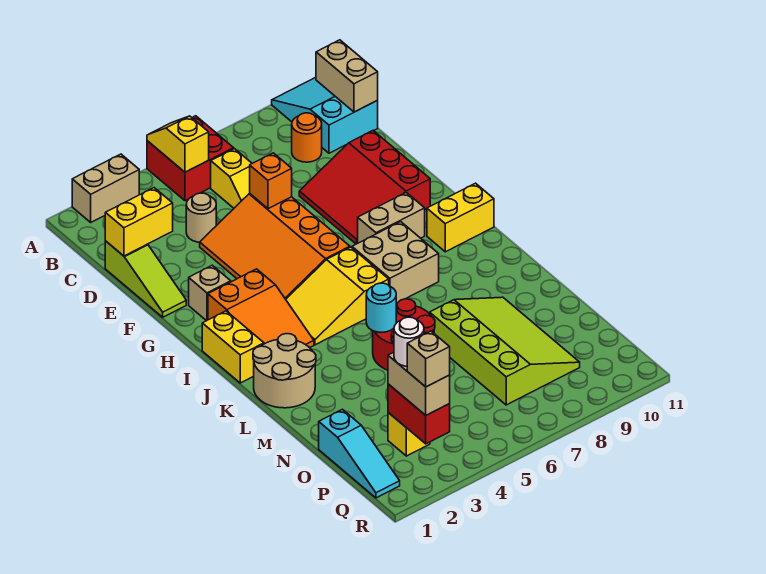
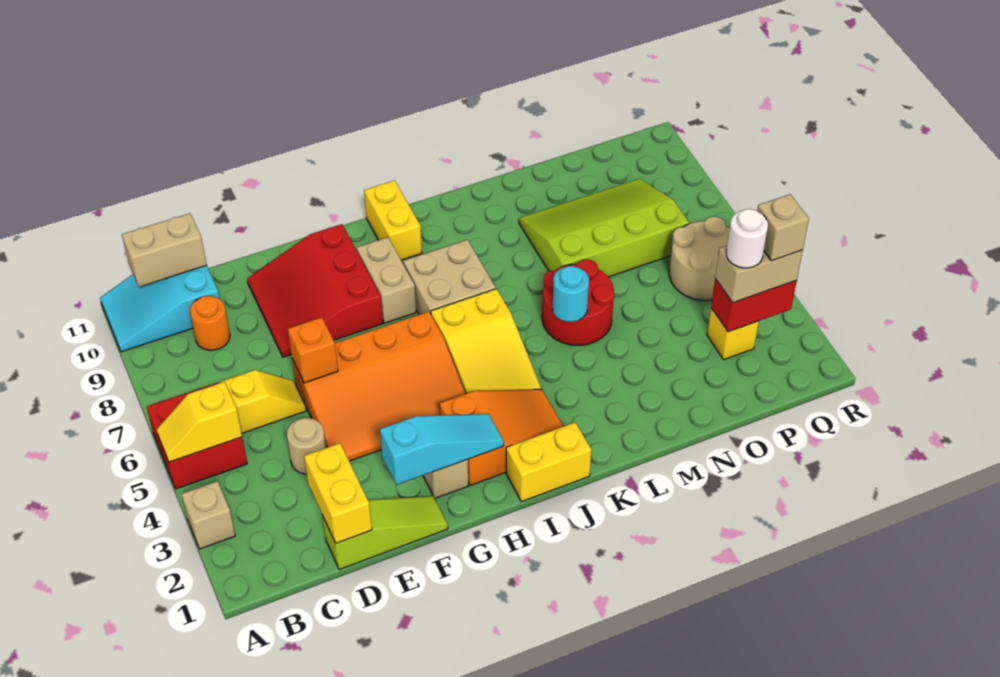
tan 1x2 brick [72,154,139,222] -> tan 1x1 brick [182,481,235,549]
red 3x3 slope [299,131,430,244] -> red 3x3 slope turned to [247,224,383,357]
tan 2x2 round brick [253,334,316,408] -> tan 2x2 round brick moved to [669,216,730,301]
cyan 1x3 slope [319,409,400,498] -> cyan 1x3 slope moved to [380,414,504,485]

